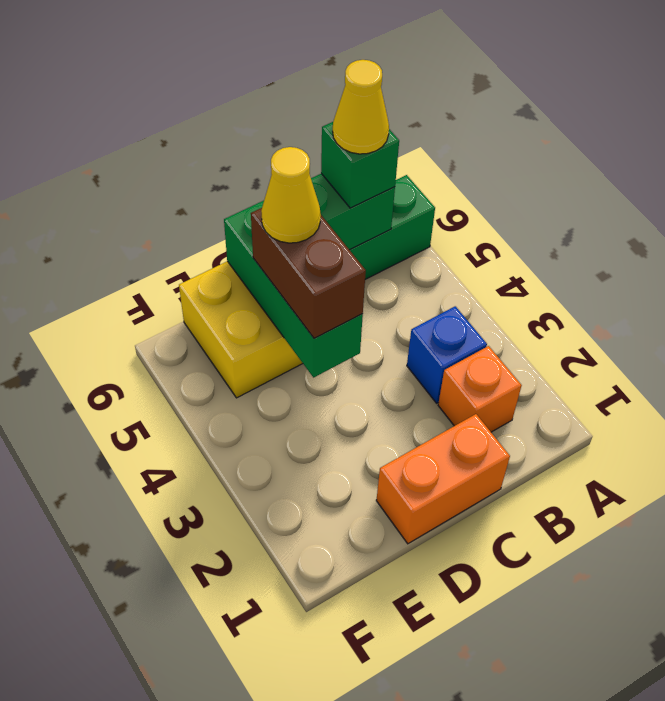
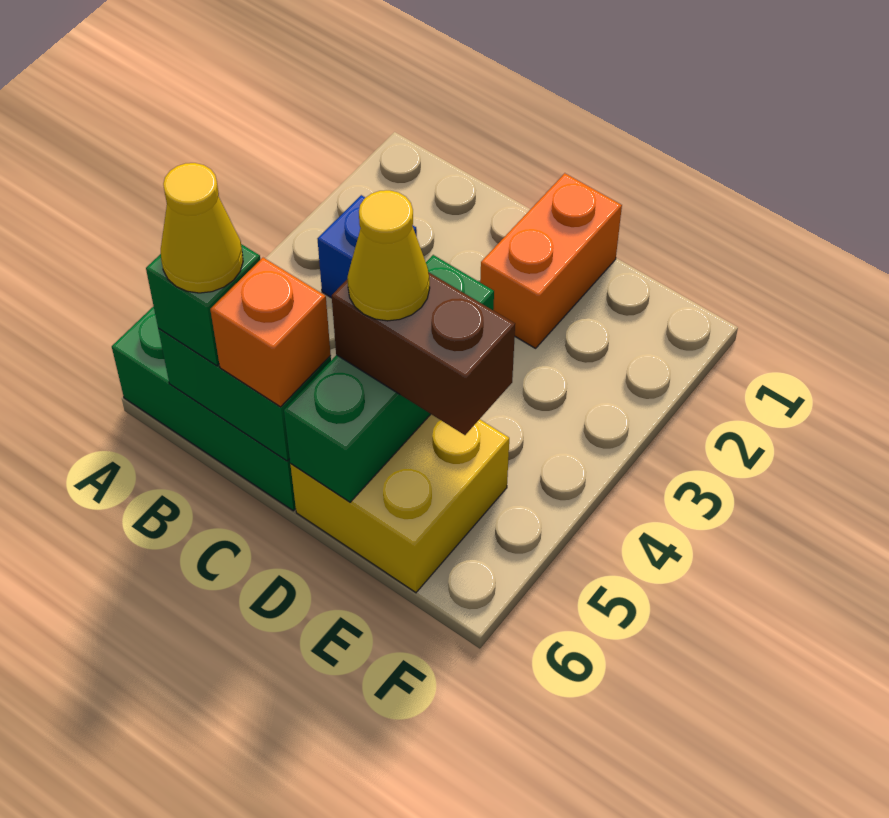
orange 1x1 brick [438,346,522,432] -> orange 1x1 brick moved to [210,258,331,407]
orange 1x2 brick [376,414,510,544] -> orange 1x2 brick turned to [480,173,622,348]
brown 1x2 brick [251,208,366,338] -> brown 1x2 brick turned to [332,273,515,435]

